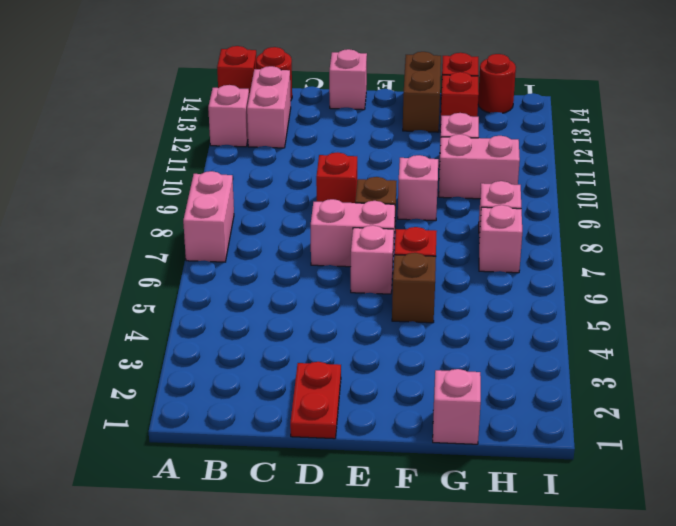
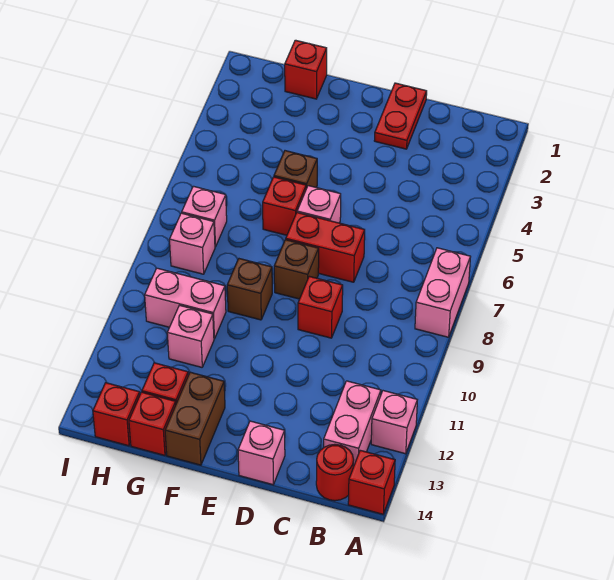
pink 1x2 brick [311,199,395,267] -> red 1x2 brick [286,213,365,282]
pink 1x1 brick [398,155,438,221] -> brown 1x1 brick [227,259,272,320]
pink 1x1 brick [433,369,481,444] -> red 1x1 brick [285,40,327,99]
red 1x1 round brick [478,54,516,113] -> red 1x1 brick [93,383,140,446]

